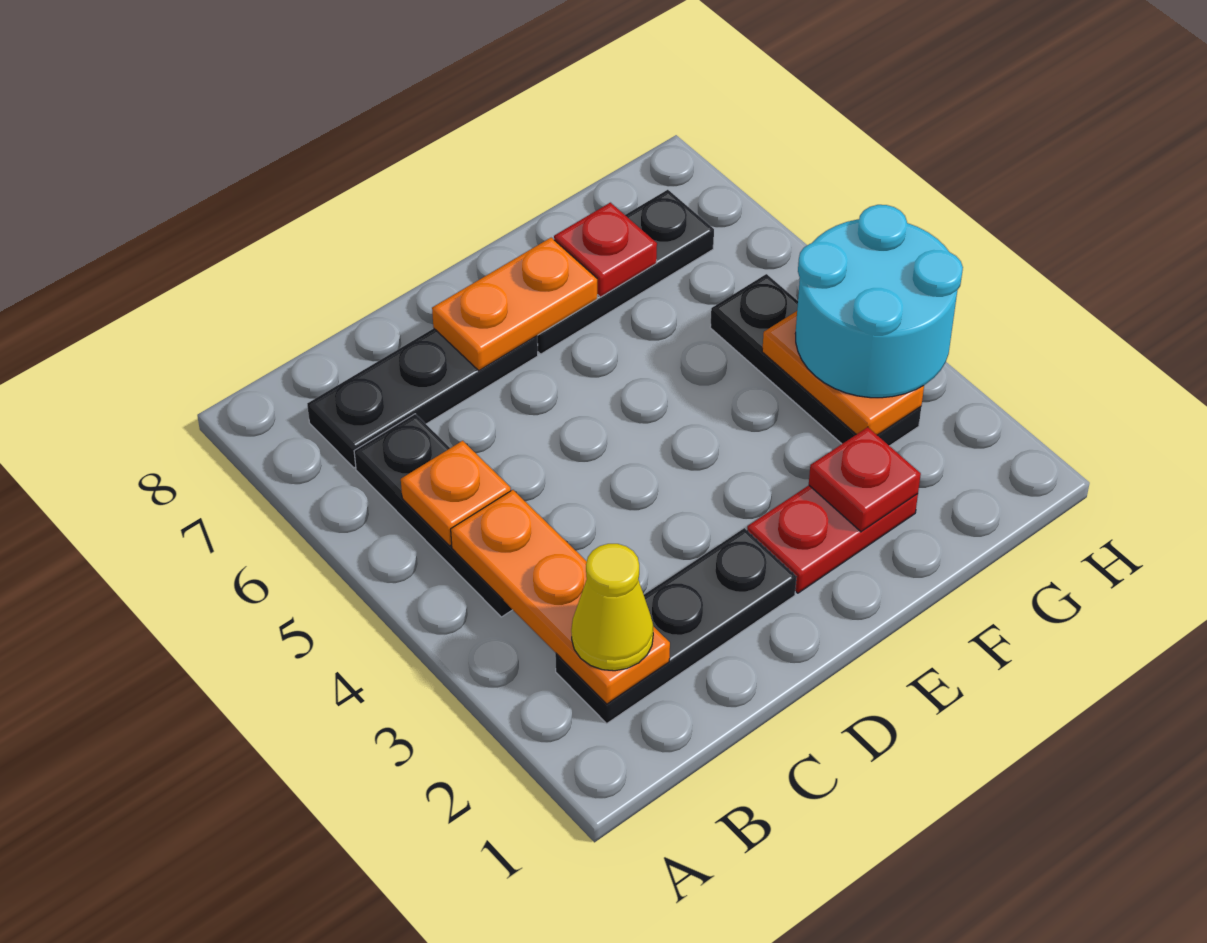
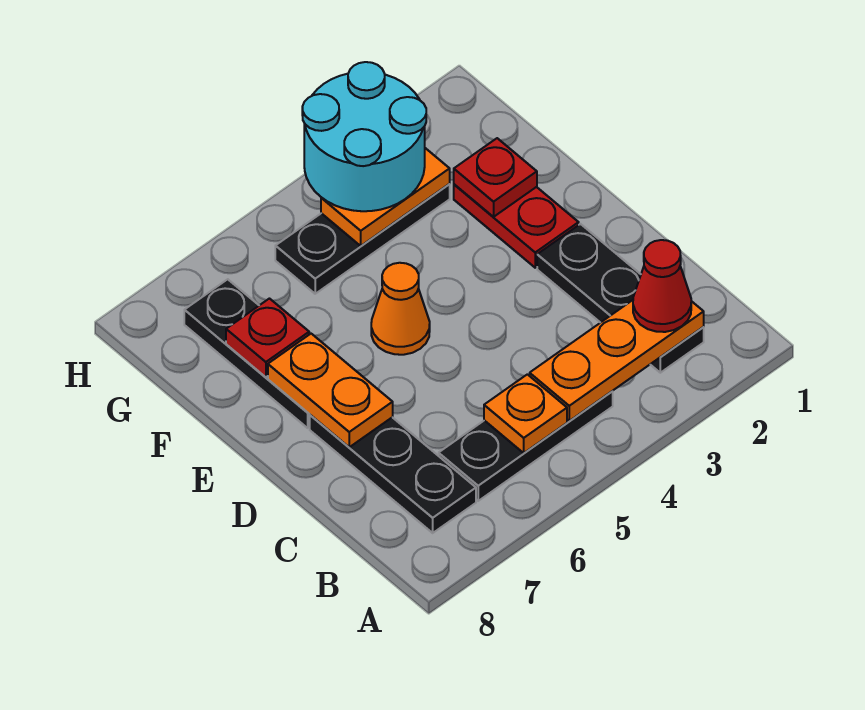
yellow 1x1 cone [571,544,653,671] -> red 1x1 cone [633,240,691,332]
none -> orange 1x1 cone [371,263,430,355]

